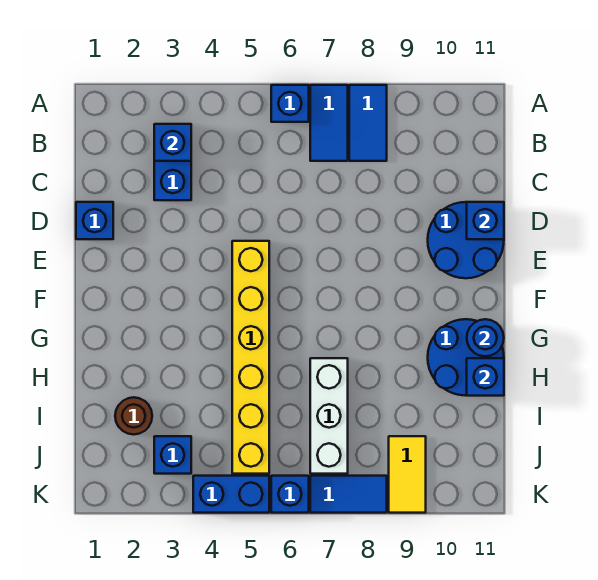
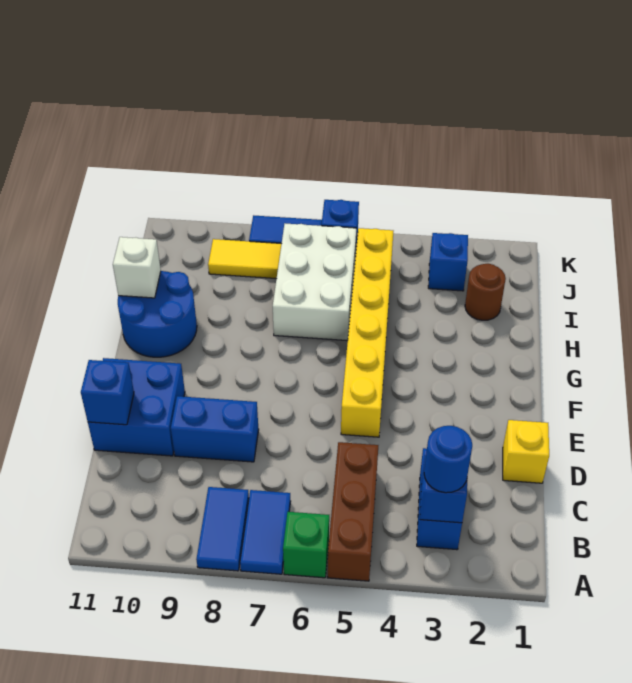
none -> brown 1x3 brick [328,442,378,581]
blue 1x1 brick [271,85,309,122] -> green 1x1 brick [283,512,329,578]
blue 1x1 brick [76,202,113,239] -> yellow 1x1 brick [503,420,549,483]
blue 2x2 round brick [428,202,504,278] -> blue 2x2 brick [88,358,185,456]
blue 1x1 round brick [467,319,504,356] -> blue 1x1 round brick moved to [424,426,472,493]
white 1x3 brick [310,358,348,474] -> white 2x3 brick [273,224,356,341]
blue 1x1 brick [467,358,504,396] -> white 1x1 brick [113,237,161,298]
yellow 1x2 tile [389,436,426,513] -> yellow 1x2 tile turned to [208,239,281,279]
blue 1x2 brick [193,476,269,513] -> blue 1x2 brick moved to [171,396,259,462]

